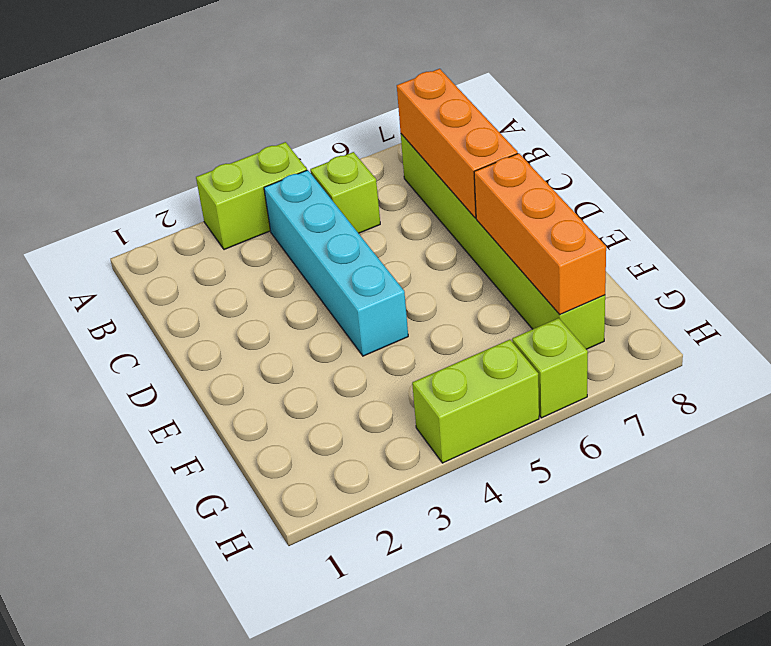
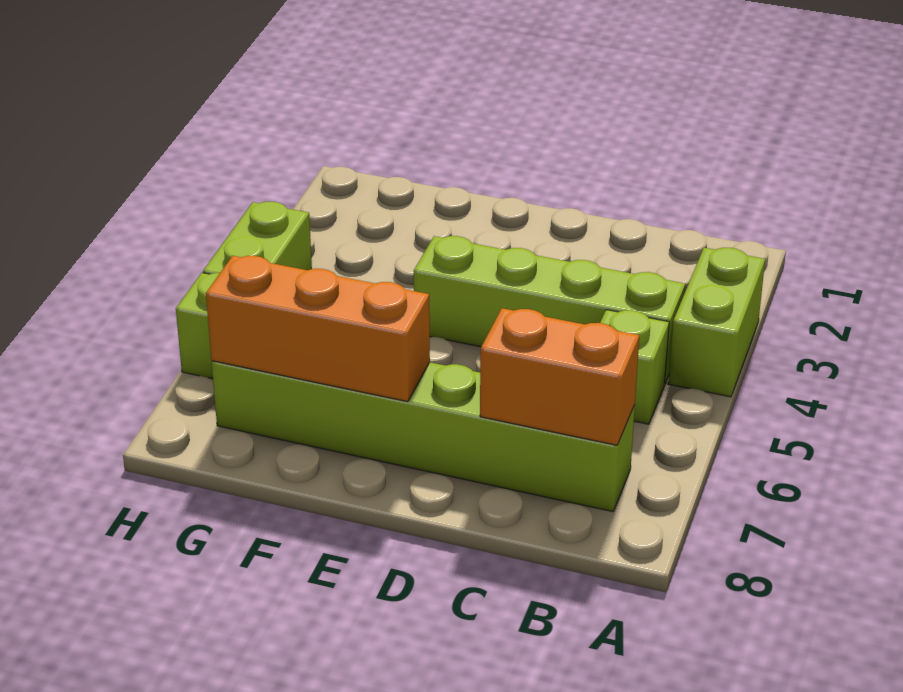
cyan 1x4 brick [264,170,408,356] -> lime 1x4 brick [414,236,685,383]
orange 1x3 brick [397,69,518,218] -> orange 1x2 brick [480,308,639,445]

